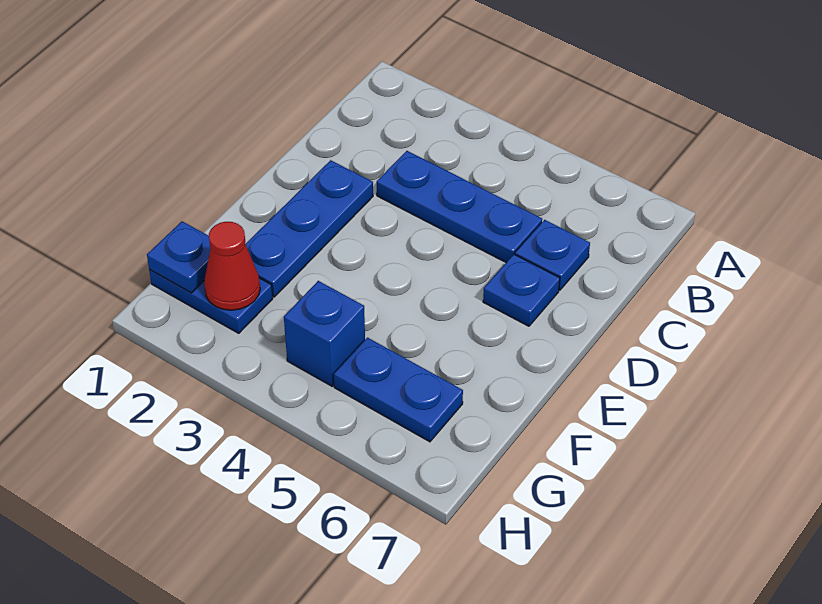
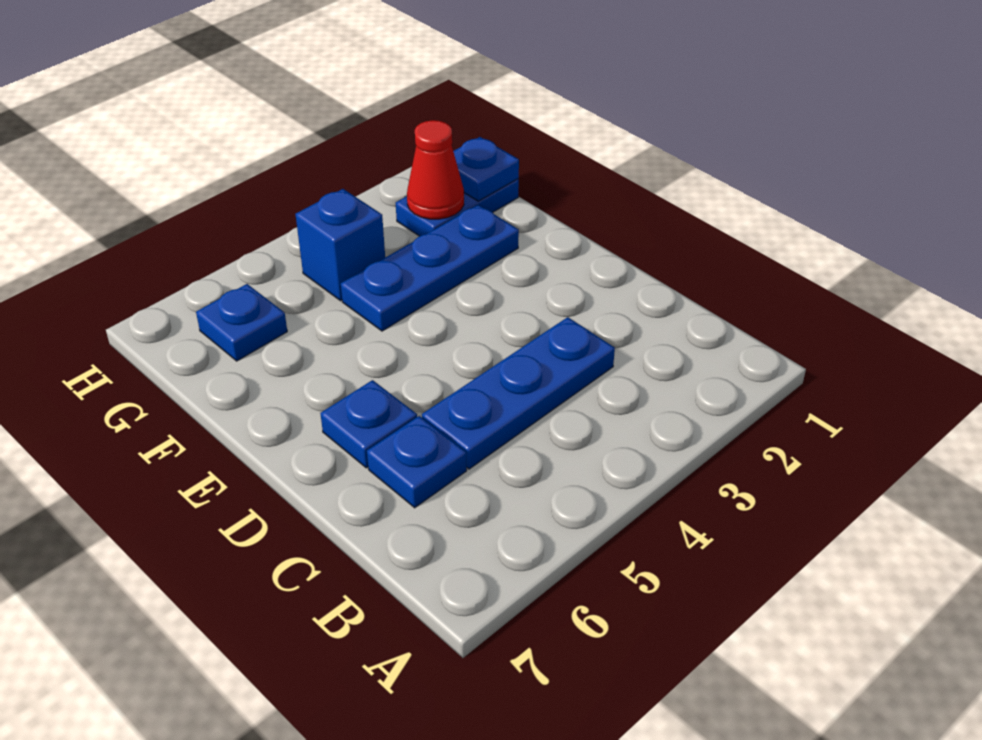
blue 1x3 plate [245,160,373,297] -> blue 1x3 plate turned to [341,205,519,331]
blue 1x2 plate [334,338,463,442] -> blue 1x1 plate [196,284,287,361]

